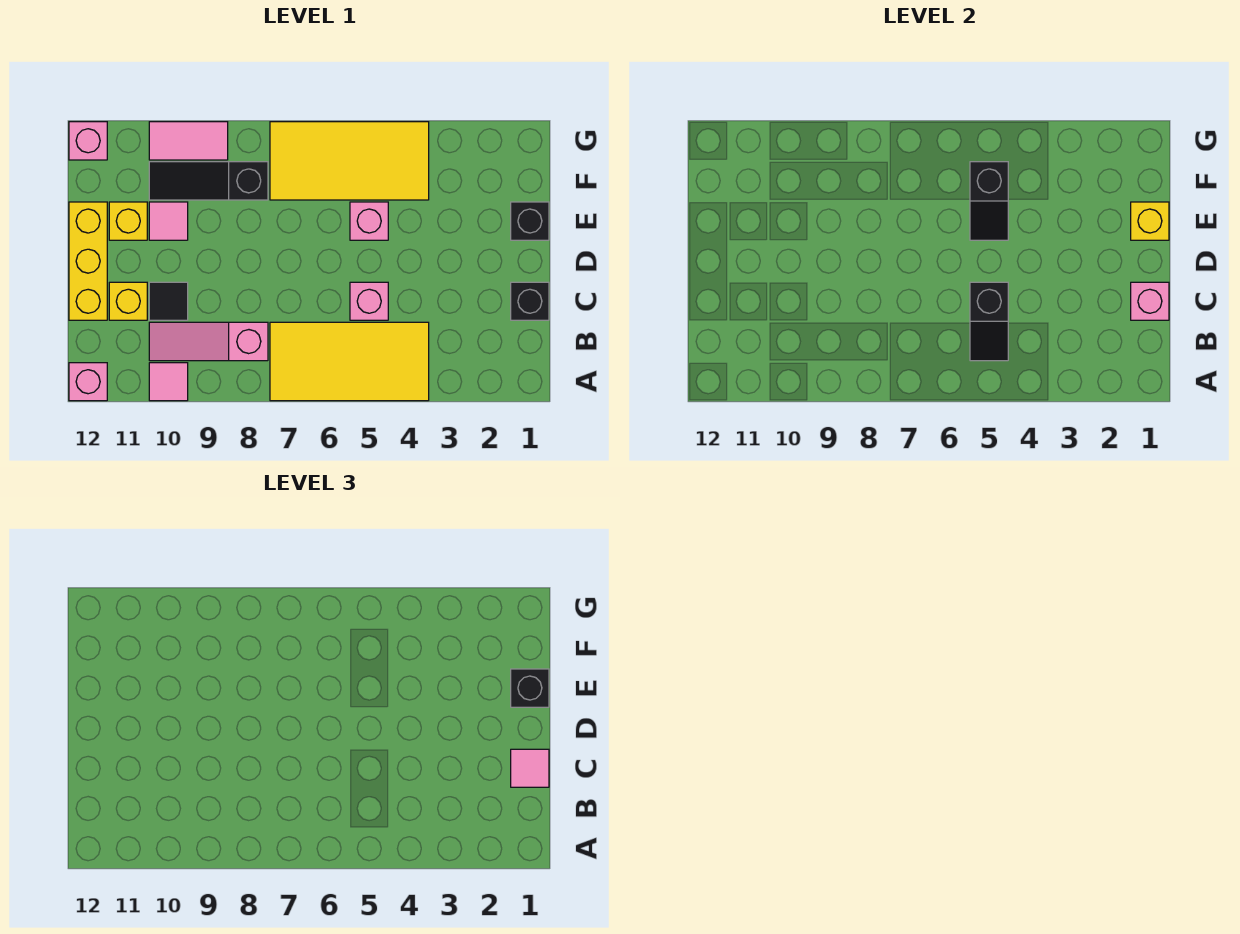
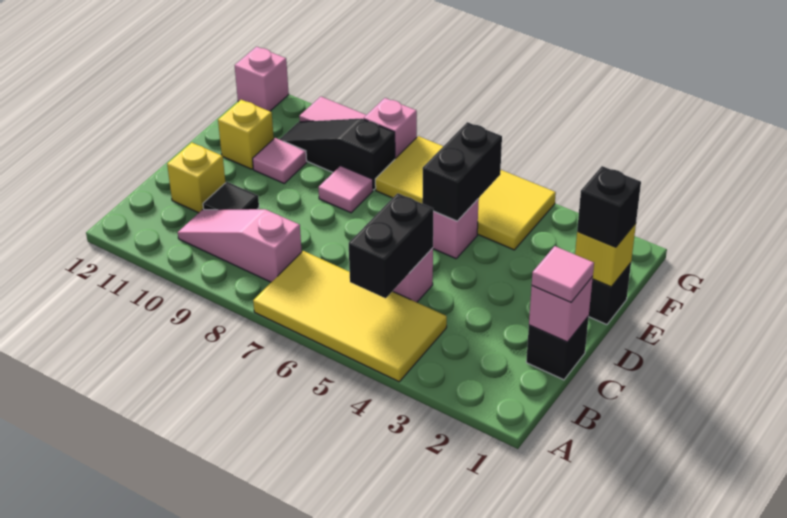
pink 1x1 tile [149,363,188,401] -> pink 1x1 tile moved to [318,166,373,213]
pink 1x1 brick [69,363,107,401] -> pink 1x1 brick moved to [364,98,417,159]
black 1x2 slope [970,282,1008,361] -> black 1x2 brick [349,193,433,298]
yellow 1x3 brick [69,202,107,320] -> none
black 1x2 slope [970,162,1008,240] -> black 1x2 brick [422,122,502,221]

